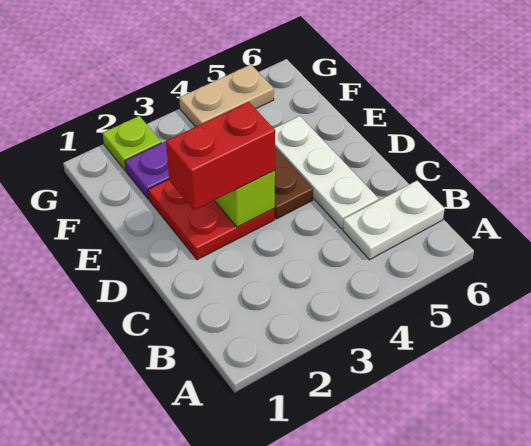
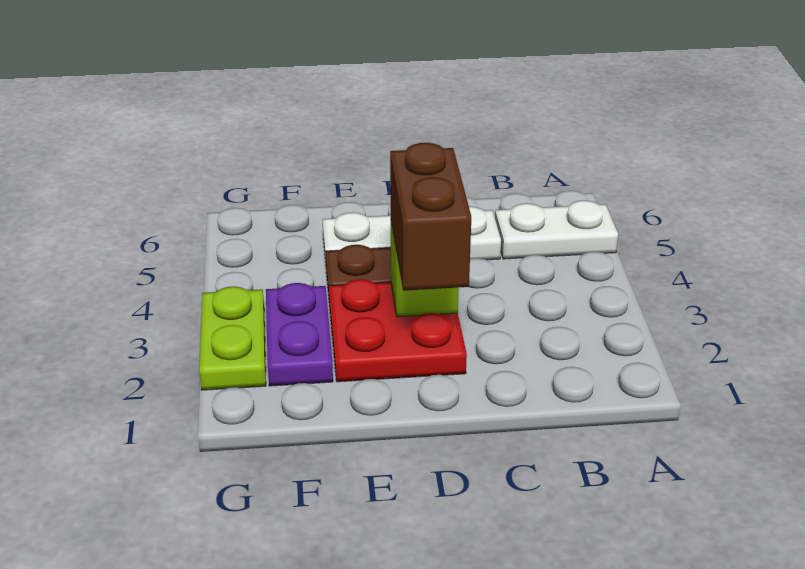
white 1x2 plate [343,181,445,260] -> white 1x2 plate turned to [495,200,618,259]
red 1x2 brick [166,102,275,210] -> brown 1x2 brick [390,143,471,291]
lime 1x1 plate [103,116,161,171] -> lime 1x2 plate [199,287,266,390]
tan 1x2 plate [179,64,274,127] -> none

